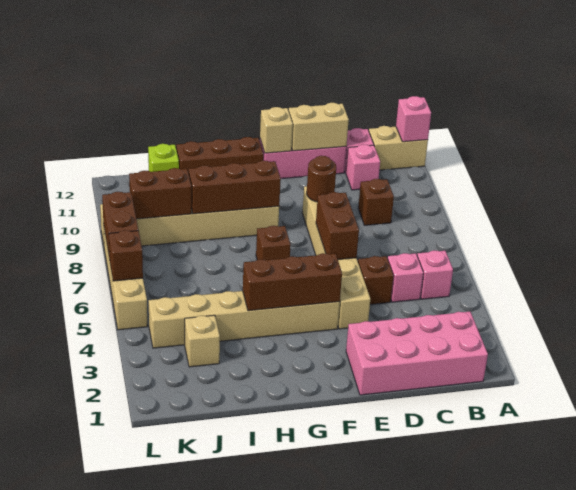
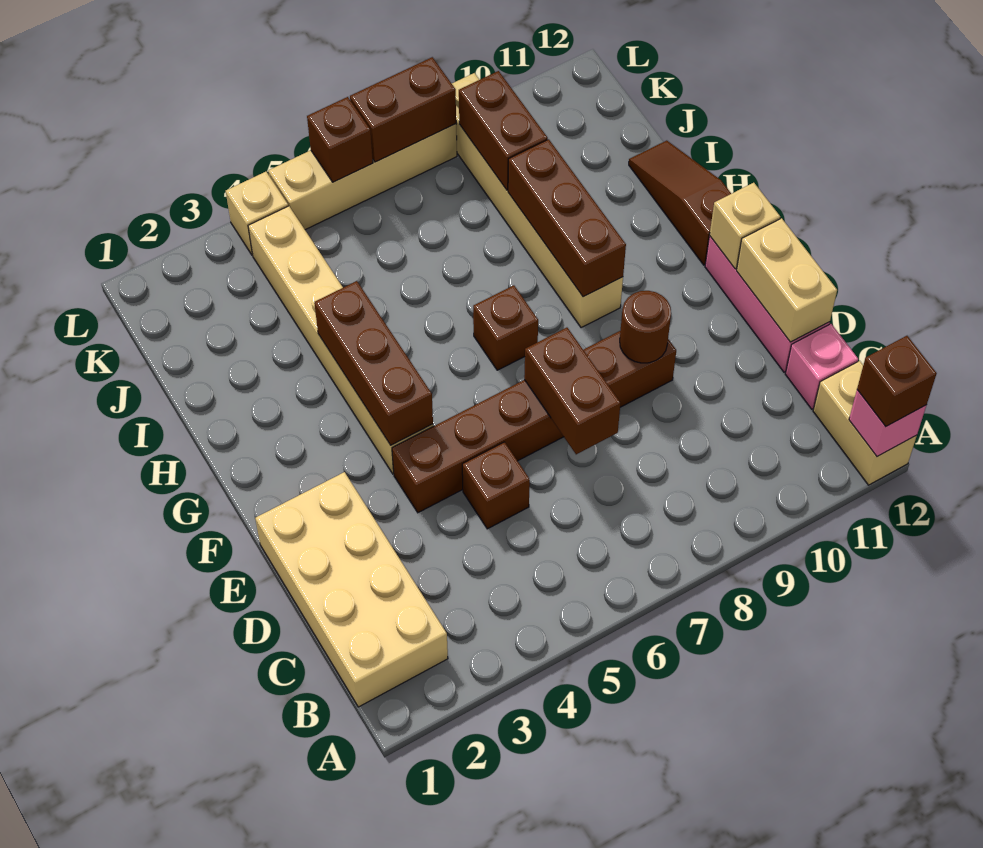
pink 2x4 brick [346,312,488,395] -> tan 2x4 brick [255,472,448,707]
pink 1x1 brick [417,250,453,299] -> none
pink 1x1 brick [388,253,423,302] -> none
brown 1x1 brick [358,179,394,225] -> brown 1x1 brick moved to [857,336,937,427]
pink 1x1 brick [346,144,380,190] -> none
tan 1x6 brick [302,186,370,329] -> brown 1x6 brick [392,331,676,513]
brown 1x2 brick [316,192,359,260] -> brown 1x2 brick turned to [524,328,620,454]
brown 1x3 brick [176,137,263,173] -> brown 1x3 slope [629,141,731,265]
tan 1x1 brick [185,315,220,367] -> tan 1x1 brick moved to [226,172,288,255]
lime 1x1 brick [148,144,179,172] -> none

